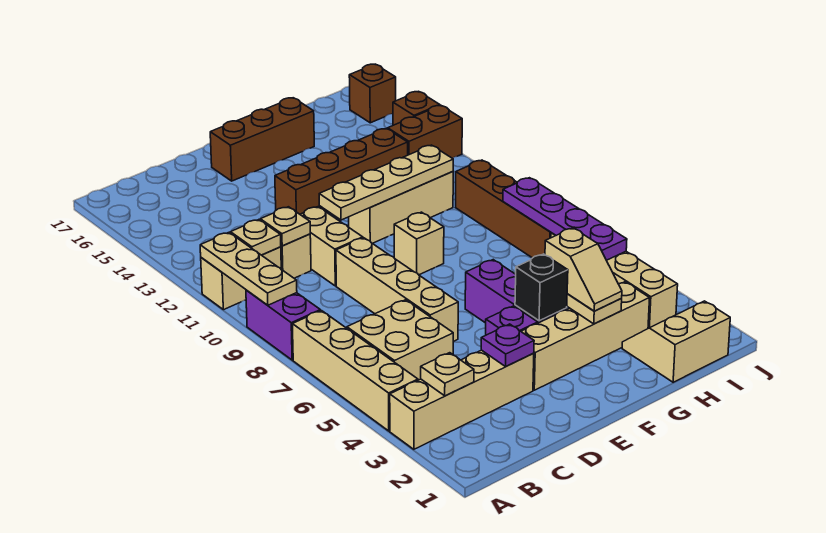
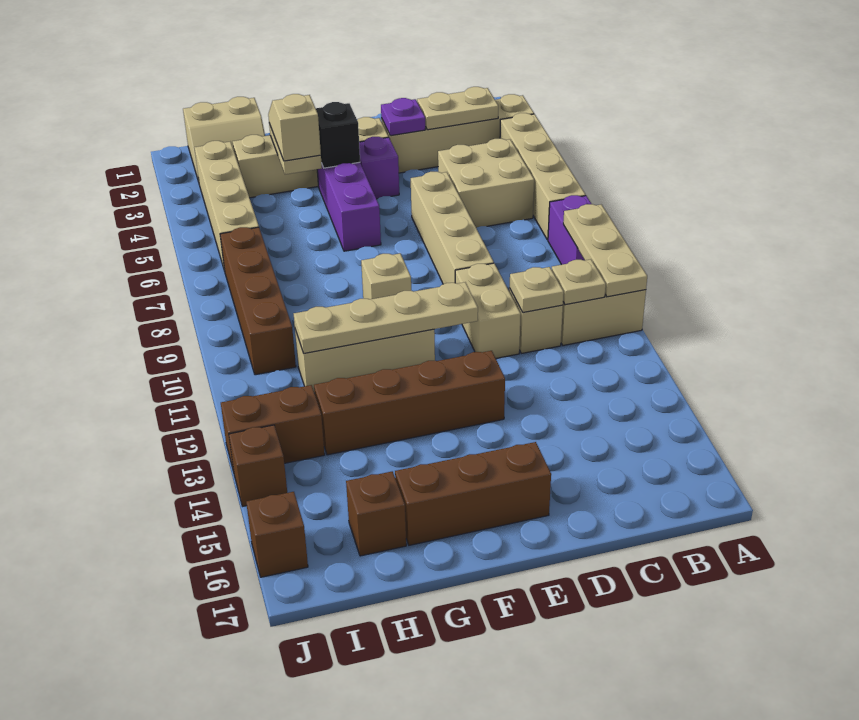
tan 1x1 plate [421,353,474,396] -> tan 1x2 plate [417,87,498,130]
none -> brown 1x1 brick [346,471,406,556]
purple 1x4 plate [503,178,627,260] -> none

